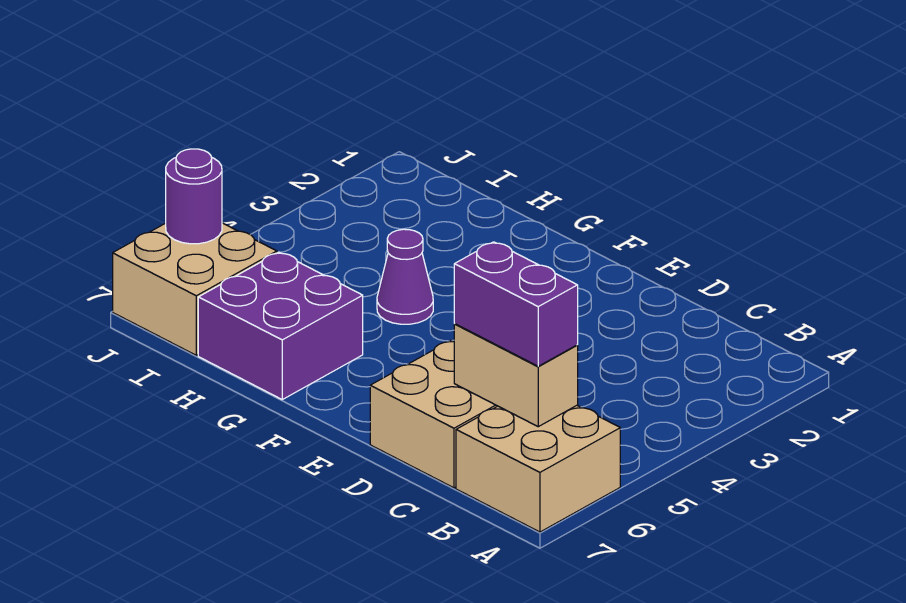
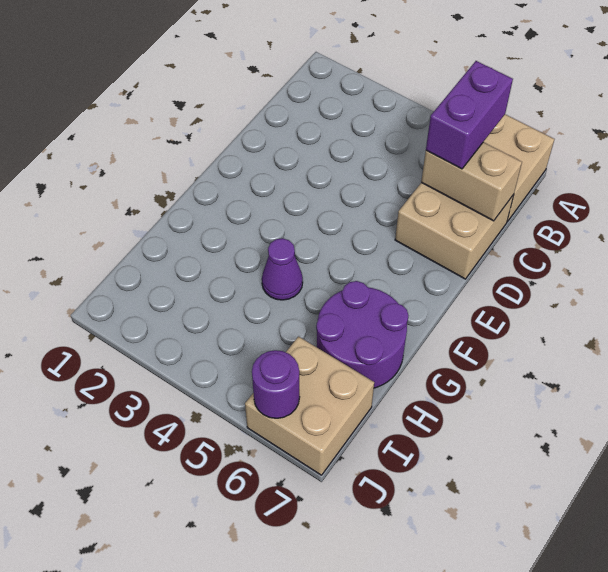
tan 1x2 brick [454,324,578,427] -> tan 1x2 brick turned to [421,142,522,221]
purple 2x2 brick [198,252,363,399] -> purple 2x2 round brick [316,281,408,388]

